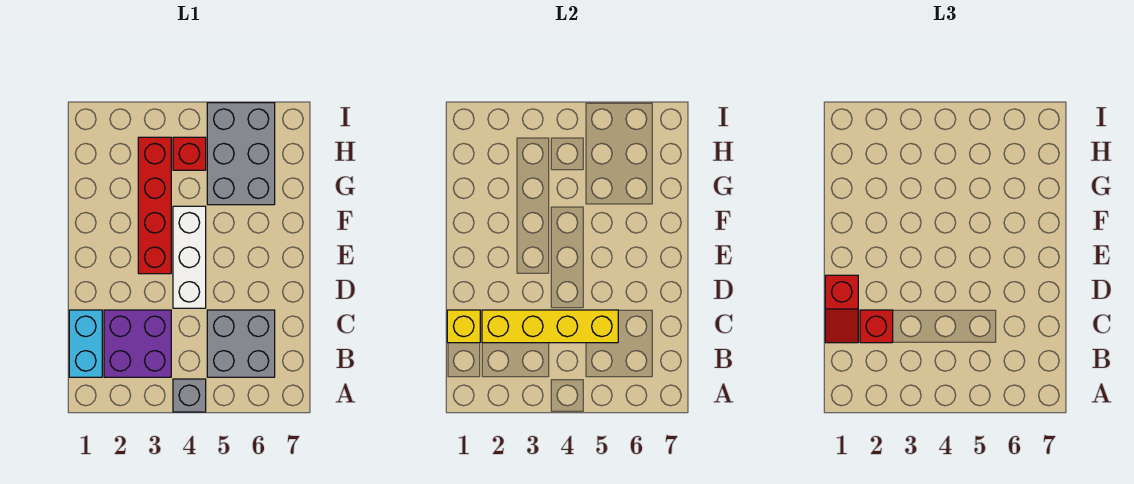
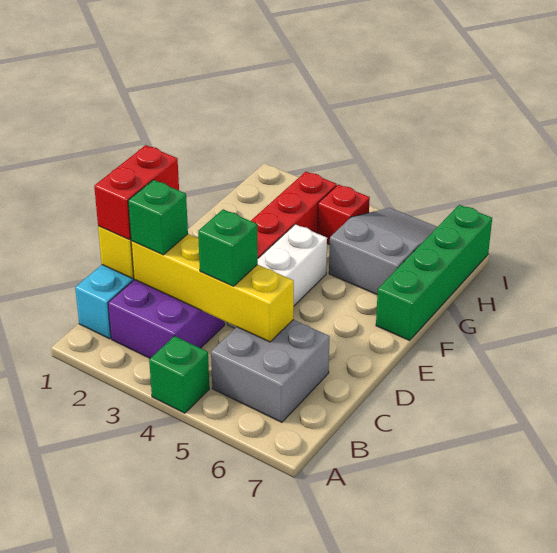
grey 1x1 brick [173,379,206,412] -> green 1x1 brick [149,336,209,413]
red 1x2 slope [825,275,858,343] -> red 1x2 brick [94,145,179,240]
red 1x1 brick [860,310,893,343] -> green 1x1 brick [128,180,188,255]
none -> green 1x1 brick [198,209,258,286]
none -> green 1x4 brick [376,205,492,340]
grey 2x3 brick [207,103,275,205] -> grey 2x3 slope [329,208,437,295]

